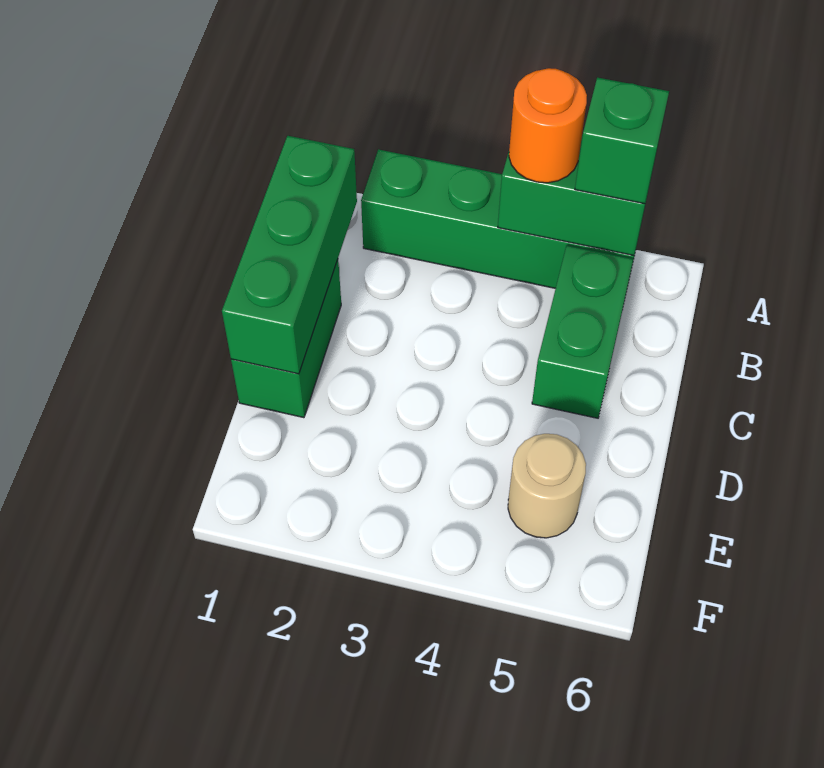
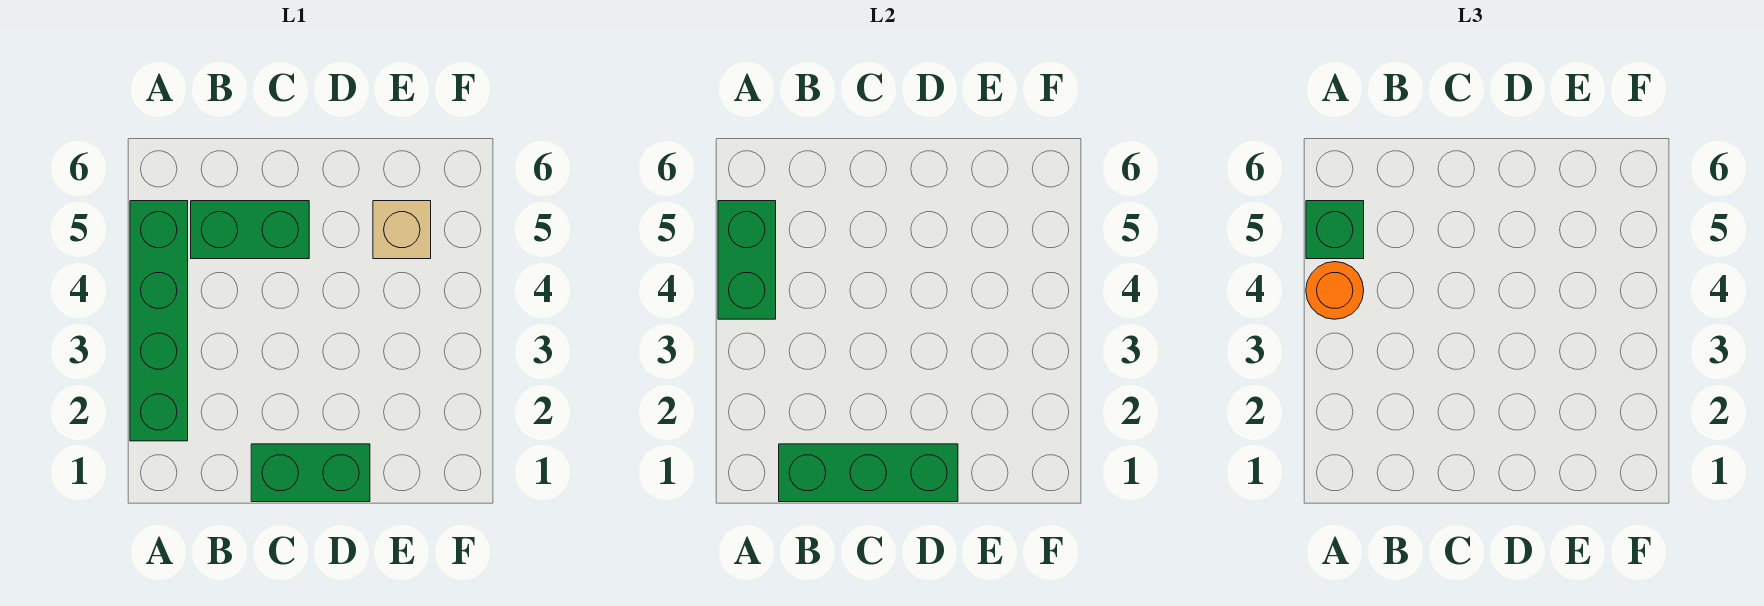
tan 1x1 round brick [508,434,586,538] -> tan 1x1 brick [373,201,431,259]

